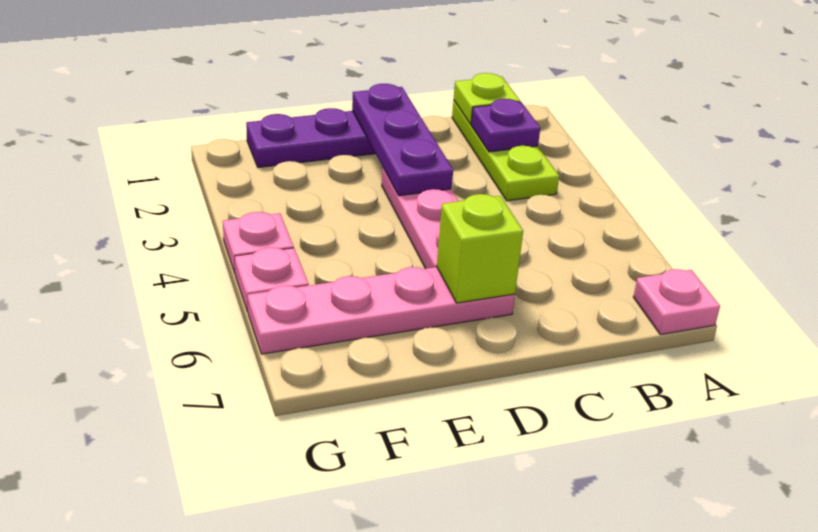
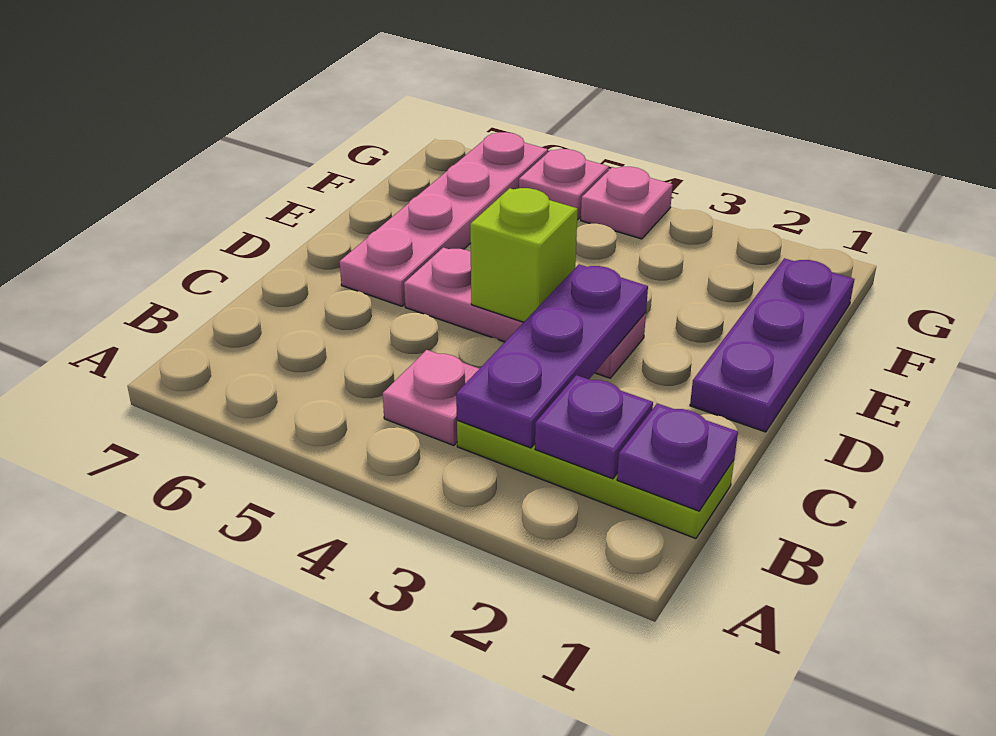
pink 1x1 plate [633,269,720,335] -> pink 1x1 plate moved to [383,350,479,446]
lime 1x1 plate [454,73,520,124] -> purple 1x1 plate [617,403,738,511]
purple 1x3 plate [352,84,453,196] -> purple 1x3 plate turned to [456,264,648,448]
lime 1x1 brick [437,194,523,303] -> lime 1x1 brick moved to [470,188,578,322]

